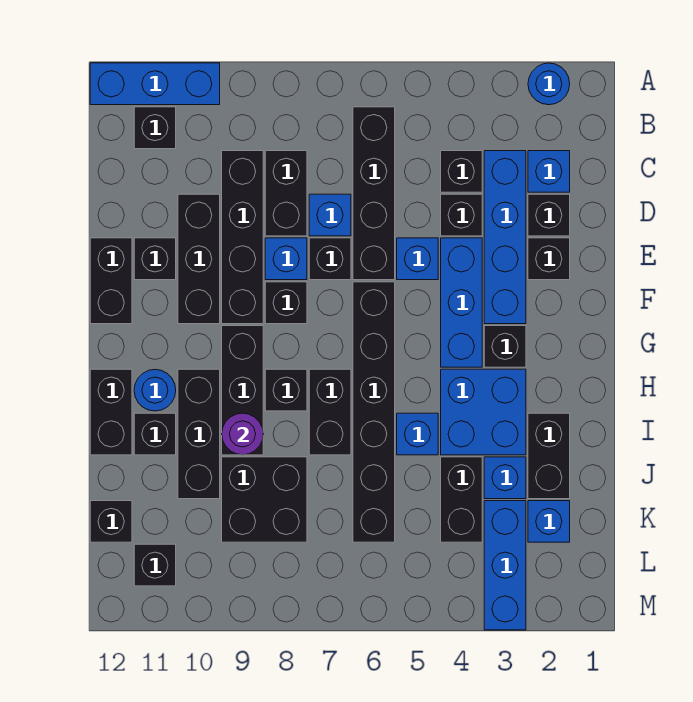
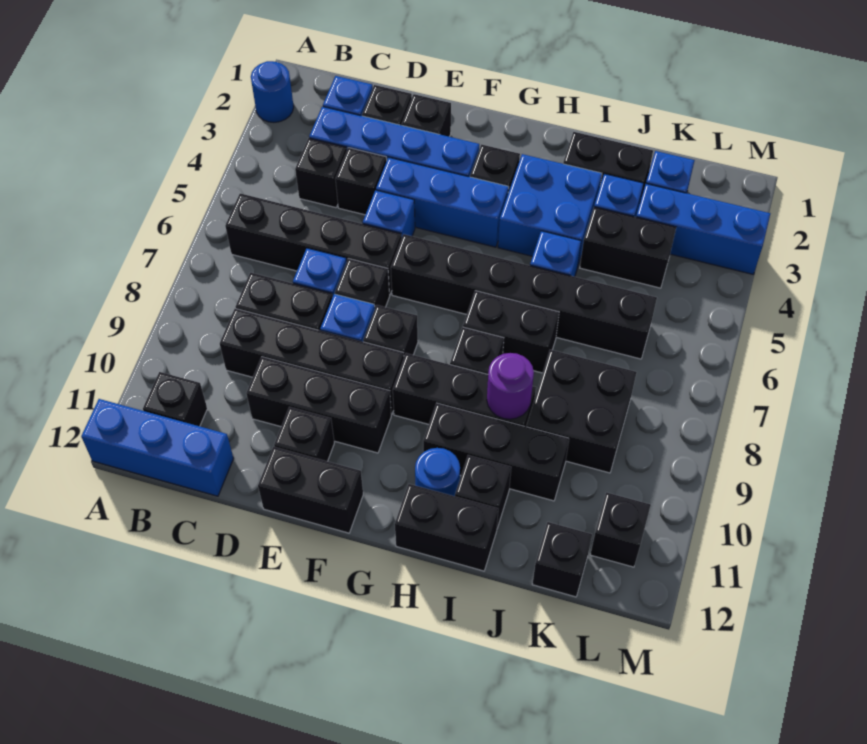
blue 1x3 brick [90,63,220,105] -> blue 1x3 brick turned to [81,399,234,496]

